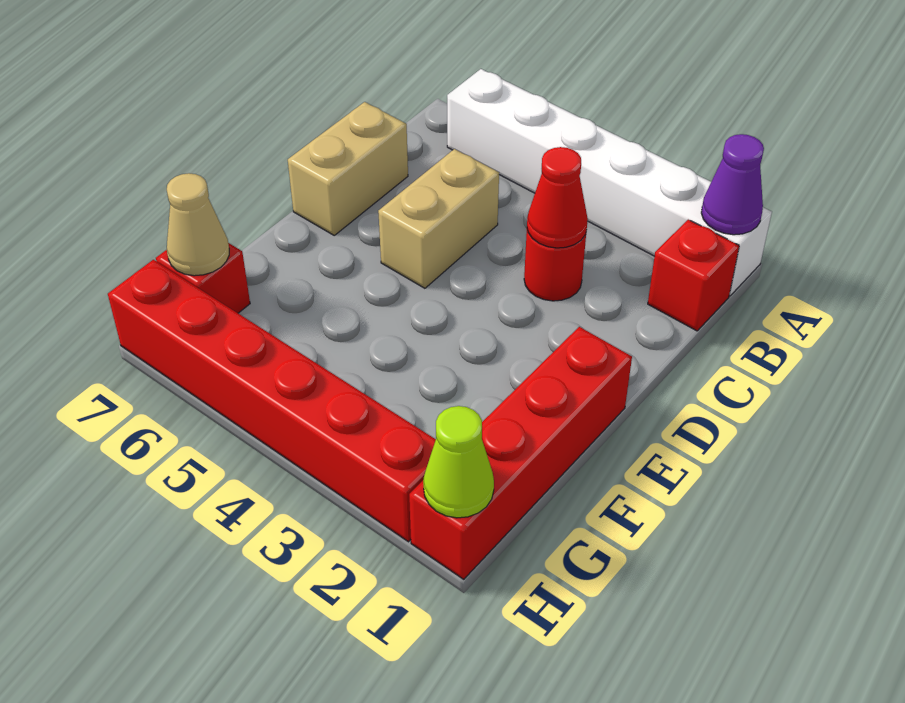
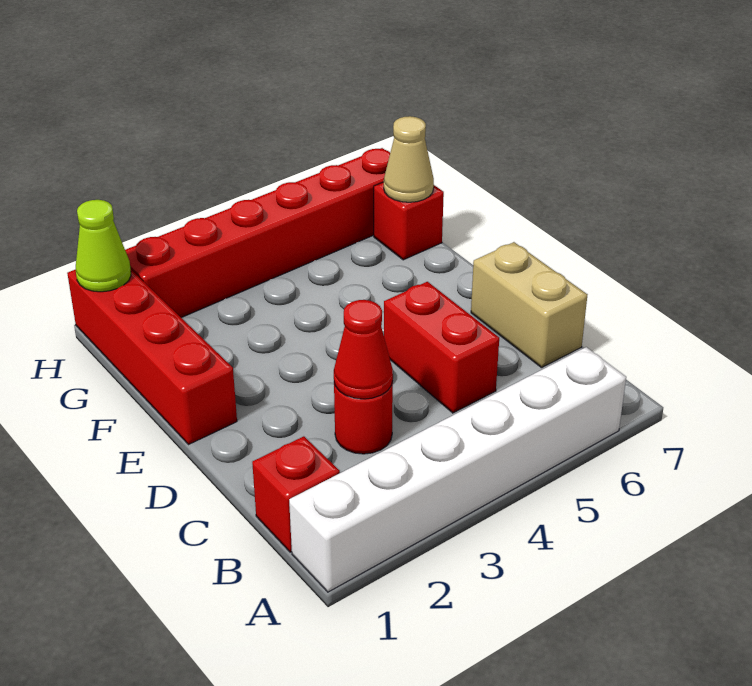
purple 1x1 cone [701,134,764,235] -> none
tan 1x2 brick [378,149,499,288] -> red 1x2 brick [384,282,499,413]

